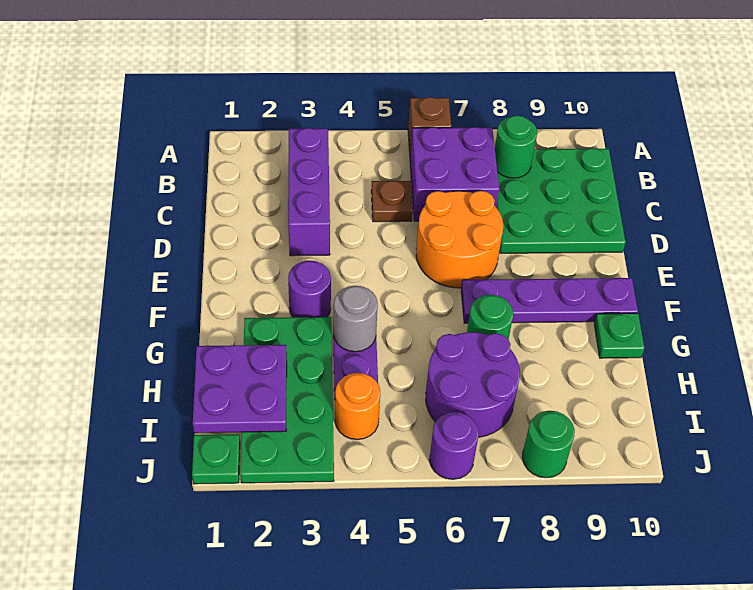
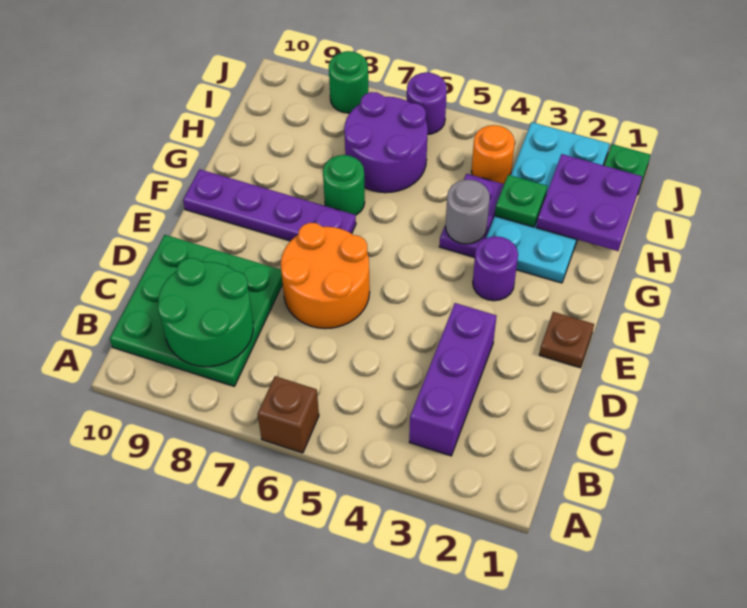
purple 2x2 brick [410,127,499,221] -> none
green 1x1 round brick [495,115,537,178] -> green 2x2 round brick [158,258,253,367]
brown 1x1 plate [371,181,413,222] -> brown 1x1 plate moved to [539,312,594,368]
green 2x4 plate [240,317,334,483] -> cyan 2x4 plate [486,122,609,283]
green 1x1 plate [594,313,644,358] -> green 1x1 plate moved to [495,175,547,227]

